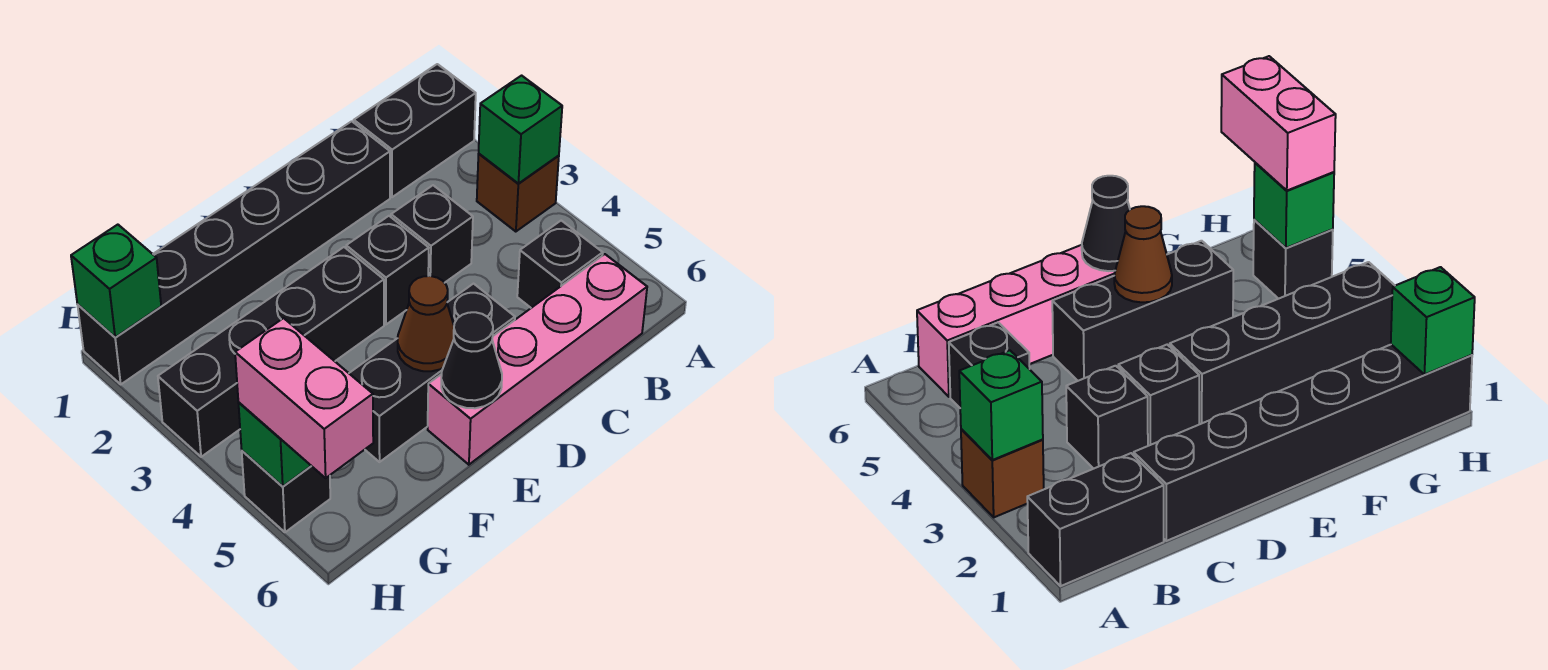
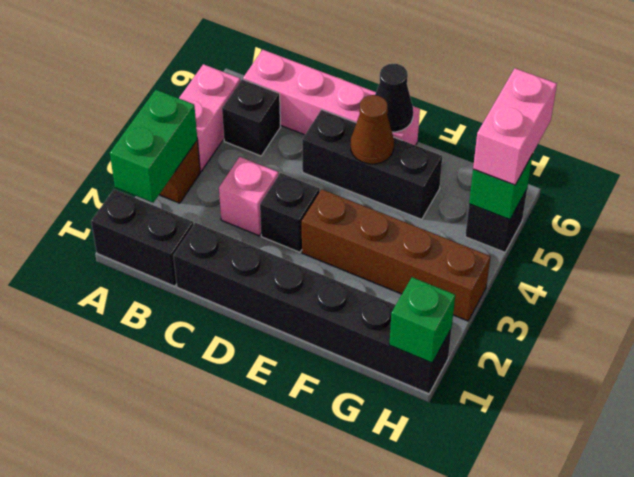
green 1x1 brick [479,76,562,184] -> green 1x2 brick [110,90,197,203]
none -> pink 1x2 brick [179,64,240,172]
black 1x1 brick [391,185,473,283] -> pink 1x1 brick [219,157,278,236]
black 1x4 brick [158,247,384,457] -> brown 1x4 brick [302,189,490,321]

